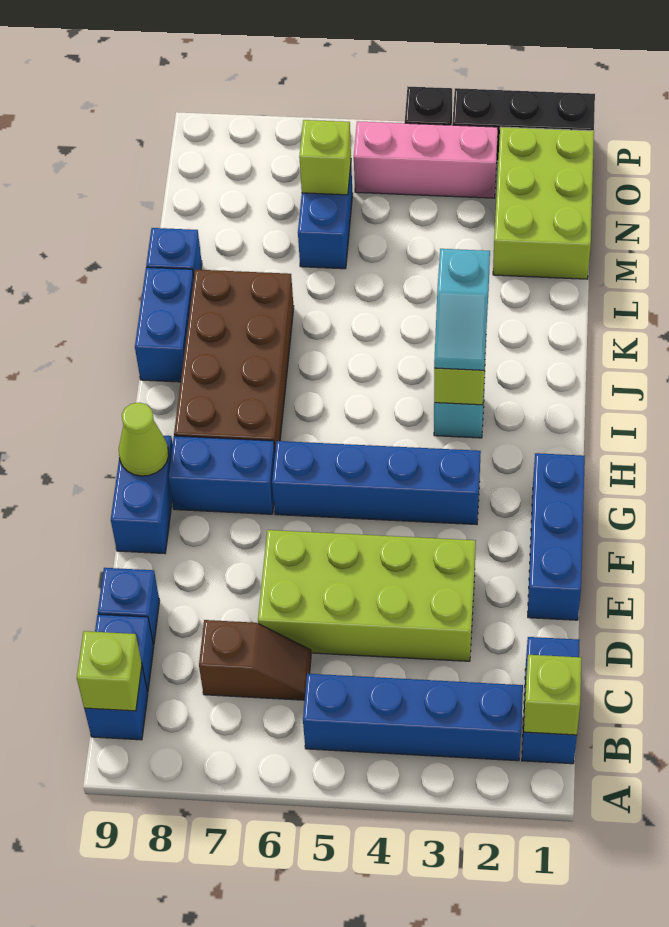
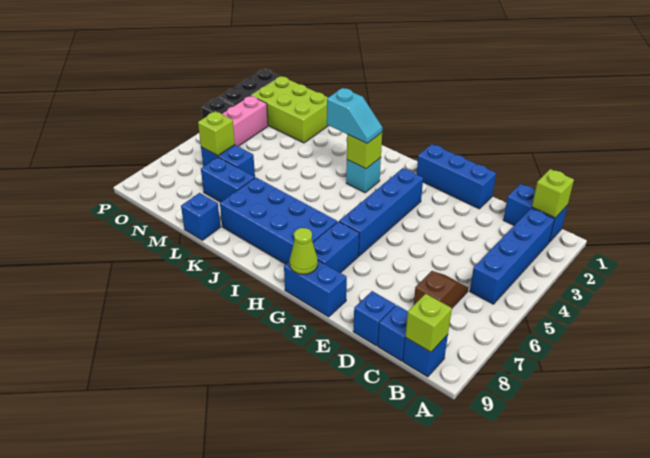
lime 2x4 brick [258,530,476,661] -> none
brown 2x4 brick [174,270,294,449] -> blue 2x4 brick [220,178,337,264]
blue 1x2 brick [135,267,194,382] -> blue 1x2 brick moved to [201,157,255,202]

